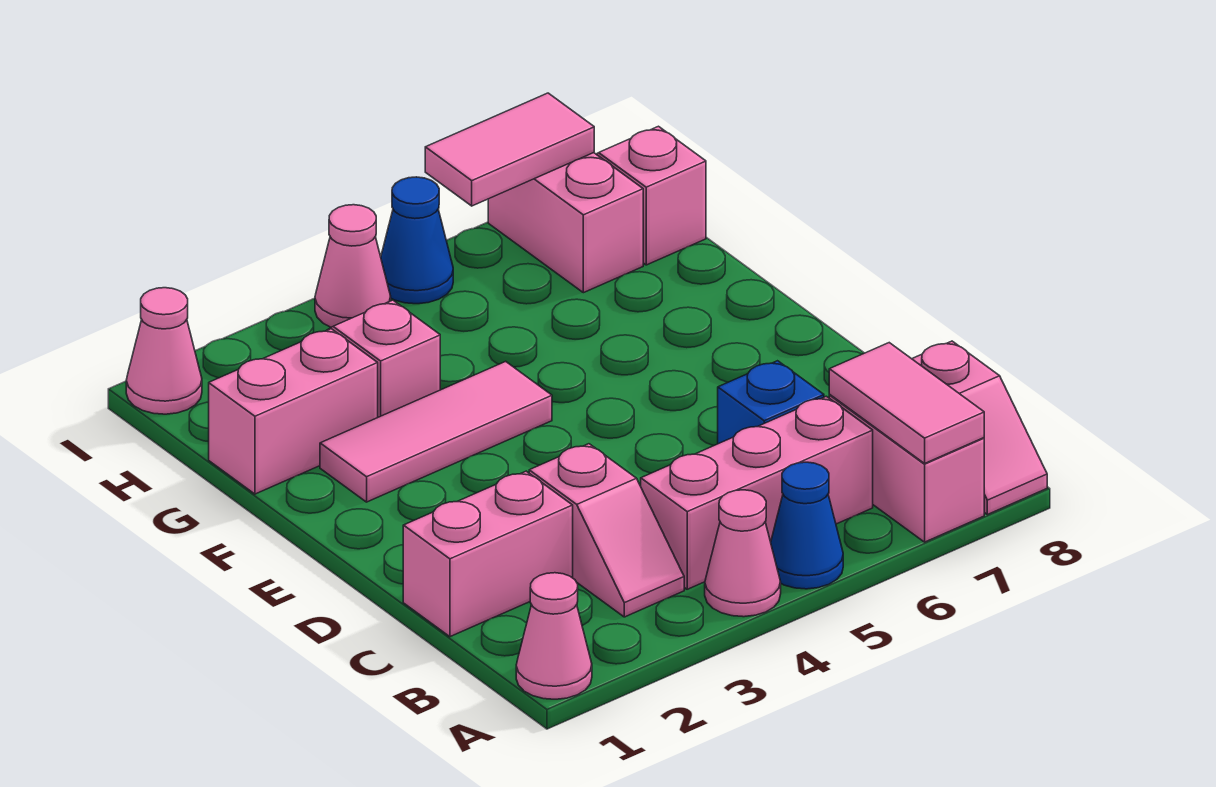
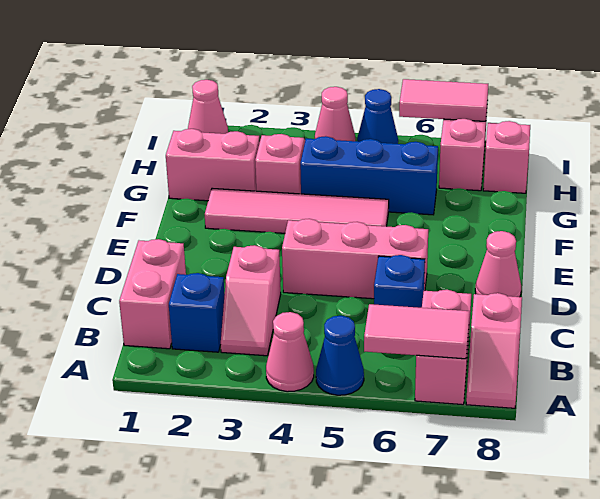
pink 1x1 cone [516,573,592,699] -> pink 1x1 cone moved to [475,231,521,297]
pink 1x2 tile [829,343,984,463] -> pink 1x2 tile turned to [364,304,470,359]
none -> blue 1x1 brick [169,273,225,352]
pink 1x3 brick [641,396,873,589] -> pink 1x3 brick moved to [282,219,428,299]
pink 1x2 brick [403,471,573,637] -> pink 1x2 brick turned to [119,239,186,349]
pink 1x3 tile [320,361,552,502] -> pink 1x4 tile [205,188,389,233]
none -> blue 1x3 brick [300,136,438,215]

